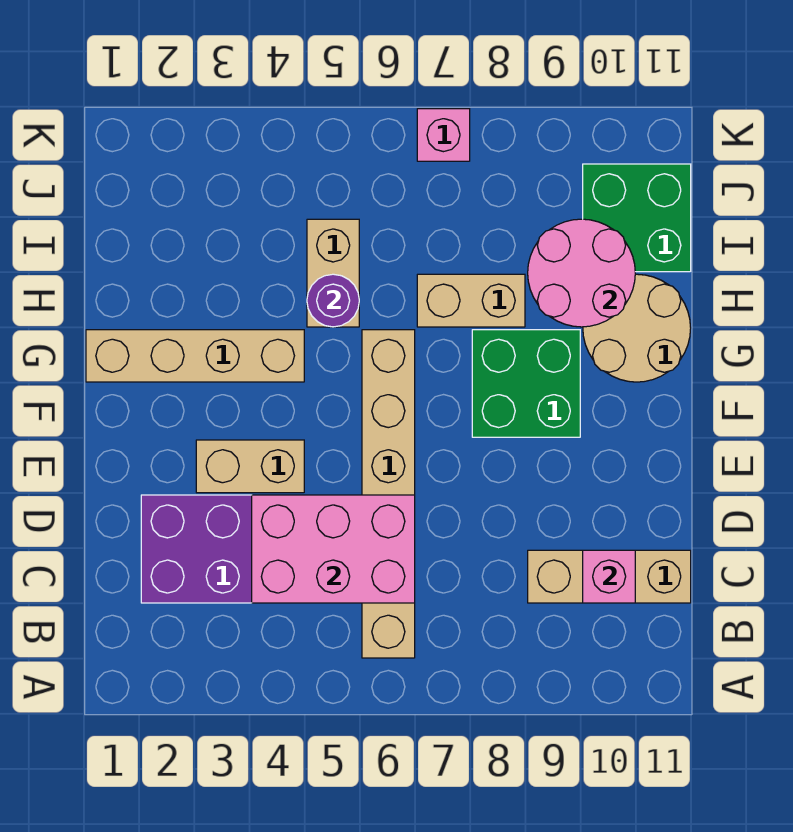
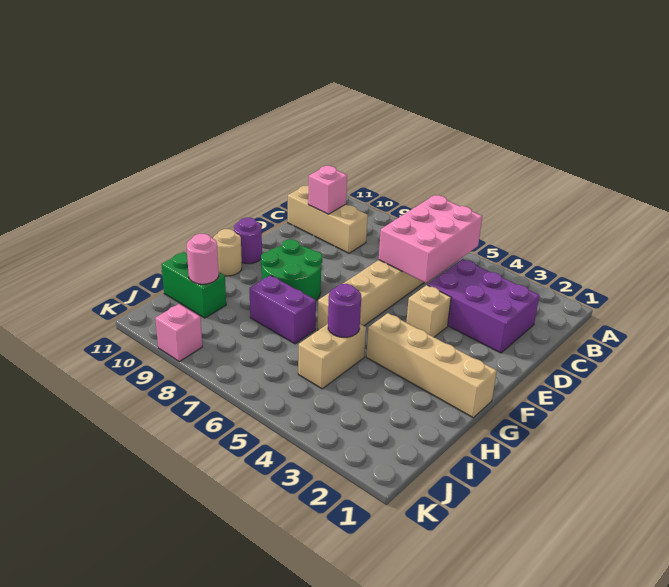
pink 2x3 brick [252,495,415,603] -> pink 2x3 brick turned to [379,195,482,283]
tan 1x2 brick [196,440,304,493] -> tan 1x1 brick [406,285,451,337]
green 2x2 brick [472,330,580,437] -> green 2x2 round brick [261,239,322,300]
none -> purple 1x1 round brick [234,218,262,264]
tan 2x2 round brick [583,274,691,382] -> tan 1x1 round brick [213,229,242,276]
tan 1x2 brick [417,274,525,327] -> purple 1x2 brick [250,275,316,344]
pink 2x2 round brick [528,219,635,327] -> pink 1x1 round brick [187,234,219,284]
green 2x2 brick [583,164,691,272] -> green 1x2 brick [161,252,226,318]
pink 1x1 brick [417,109,470,161] -> pink 1x1 brick moved to [155,304,202,361]

